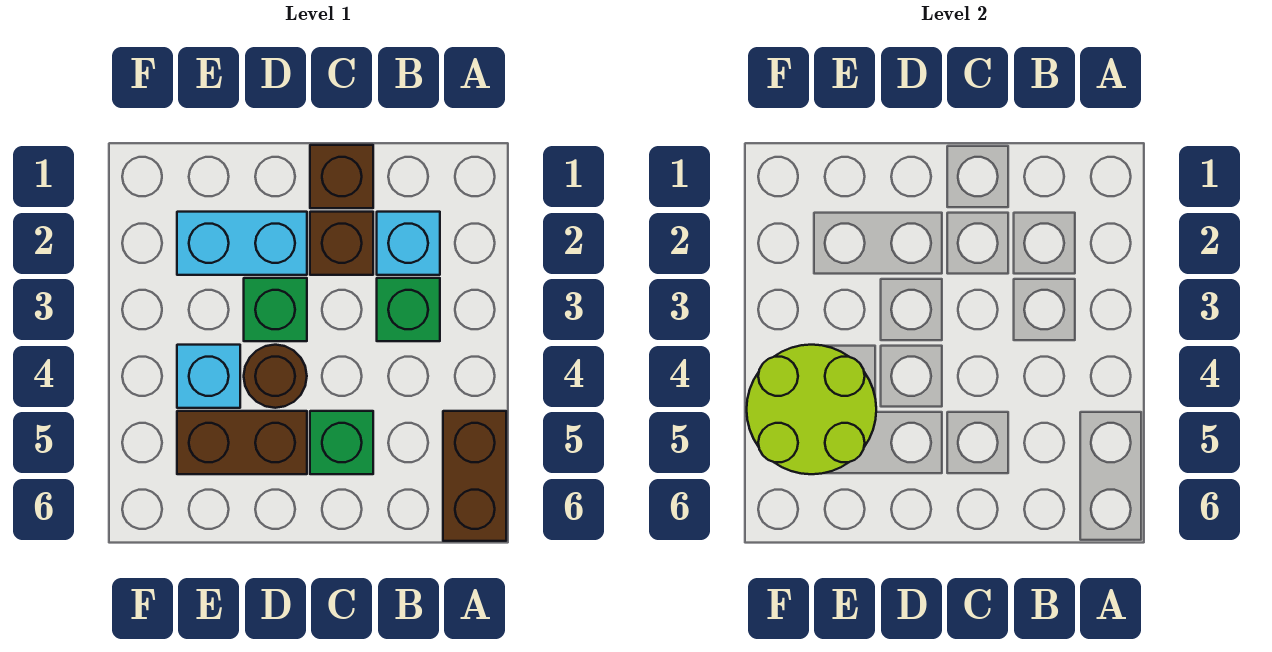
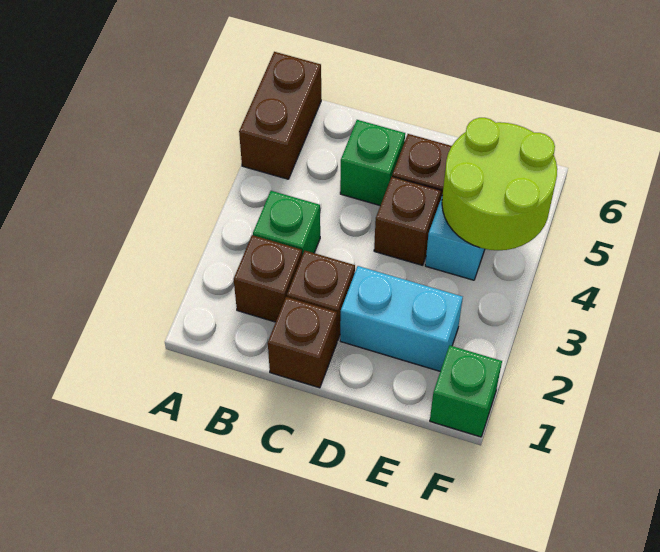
cyan 1x1 brick [377,212,440,275] -> brown 1x1 brick [234,235,302,322]
green 1x1 brick [244,278,307,341] -> green 1x1 brick moved to [430,345,502,437]
brown 1x1 round brick [244,345,307,408] -> brown 1x1 brick [374,177,441,265]

